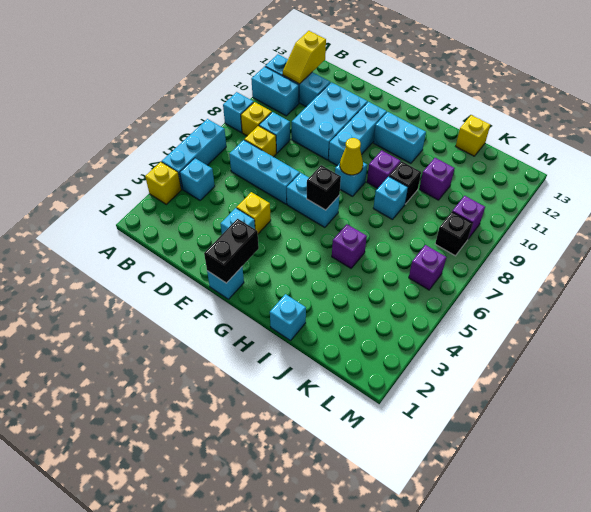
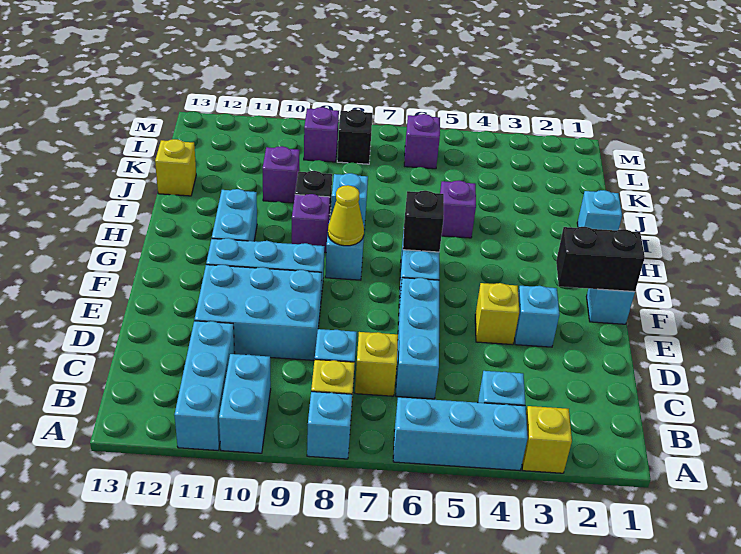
yellow 1x2 slope [283,31,326,84] -> none

